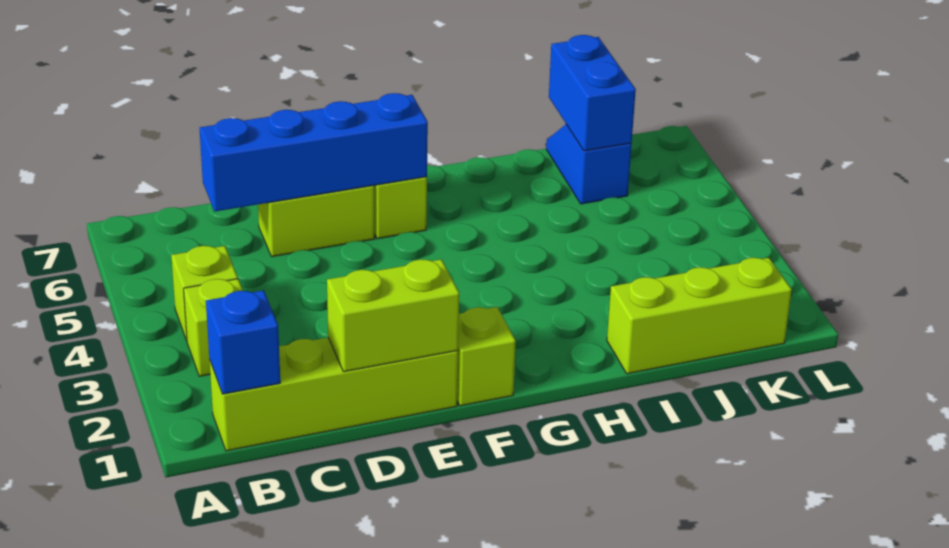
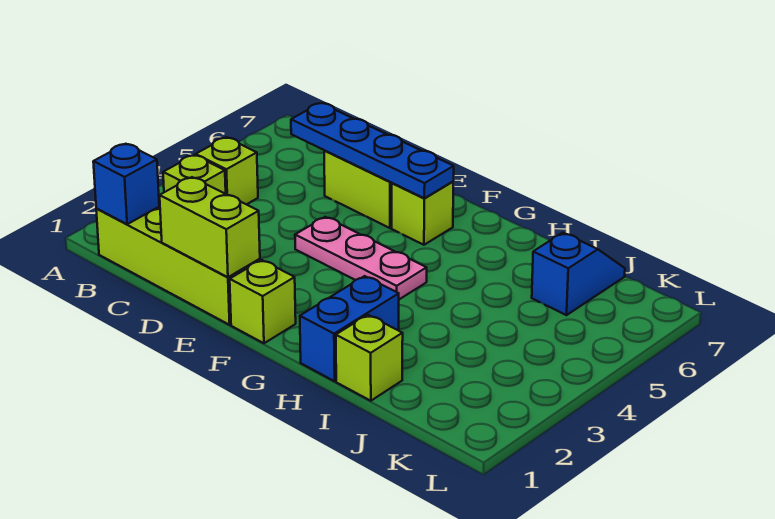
blue 1x4 brick [200,93,428,211] -> blue 1x4 plate [291,103,454,198]
none -> pink 1x3 plate [295,217,427,299]
lime 1x3 brick [607,258,792,374] -> lime 1x1 brick [336,315,403,401]
blue 1x2 brick [549,35,636,151] -> blue 1x2 brick moved to [300,276,399,381]

